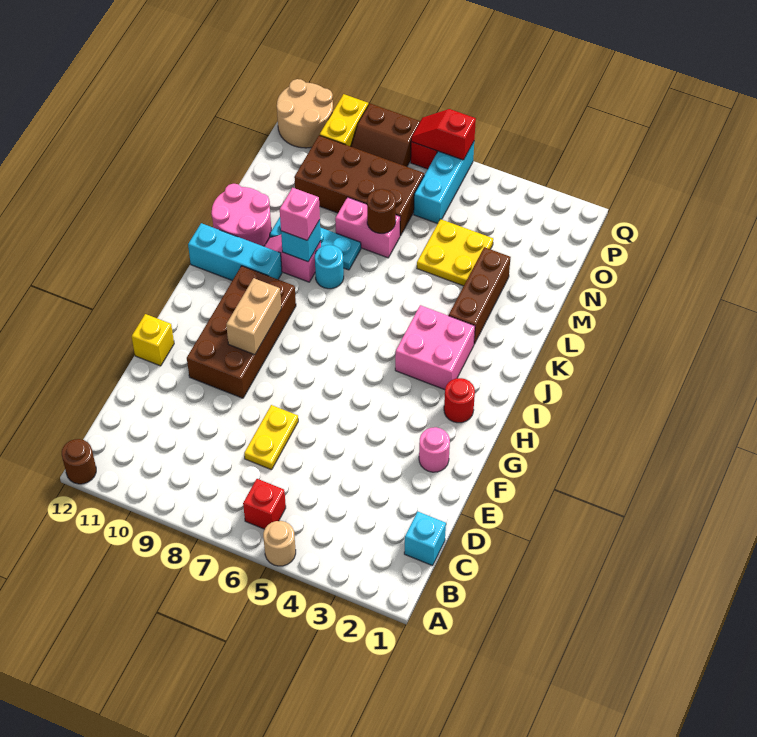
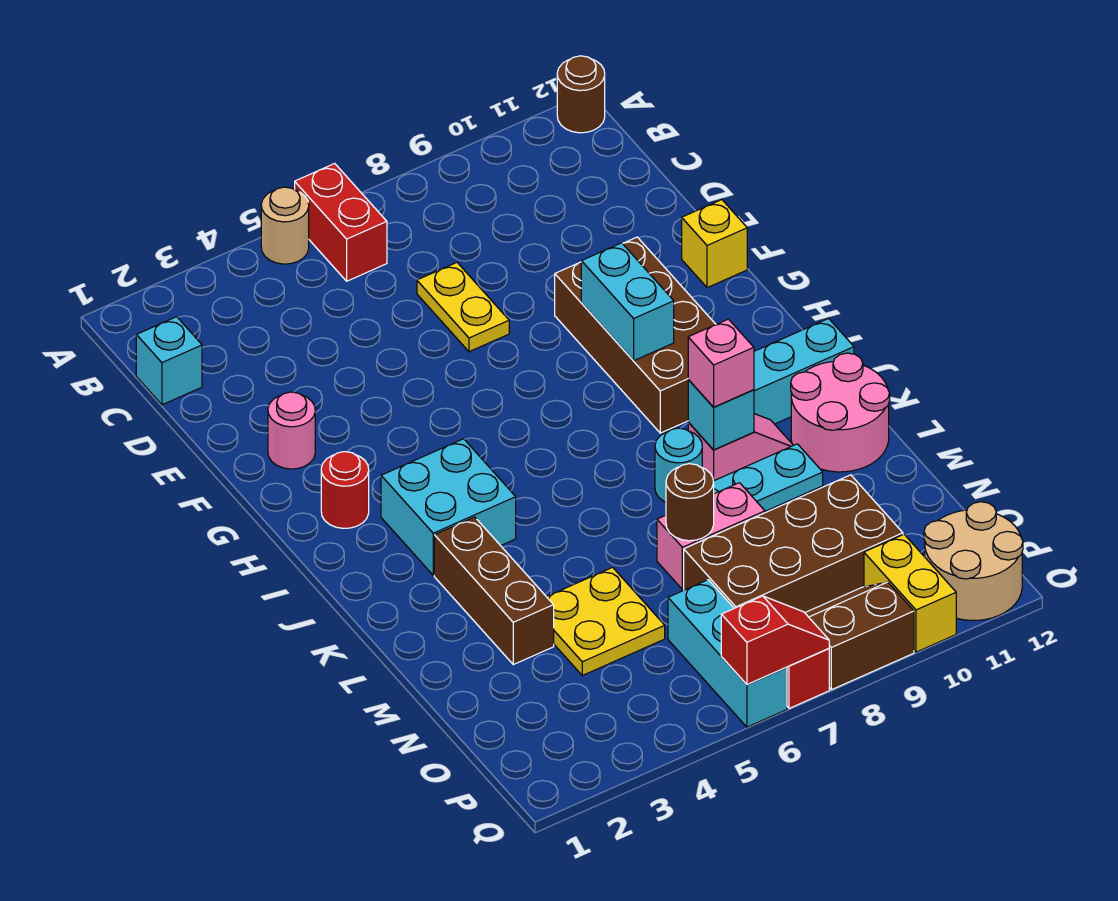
red 1x1 brick [243,479,286,529] -> red 1x2 brick [295,163,387,281]
tan 1x2 brick [226,278,281,355] -> cyan 1x2 brick [581,243,674,361]
pink 2x2 brick [395,305,475,390] -> cyan 2x2 brick [381,439,516,575]

